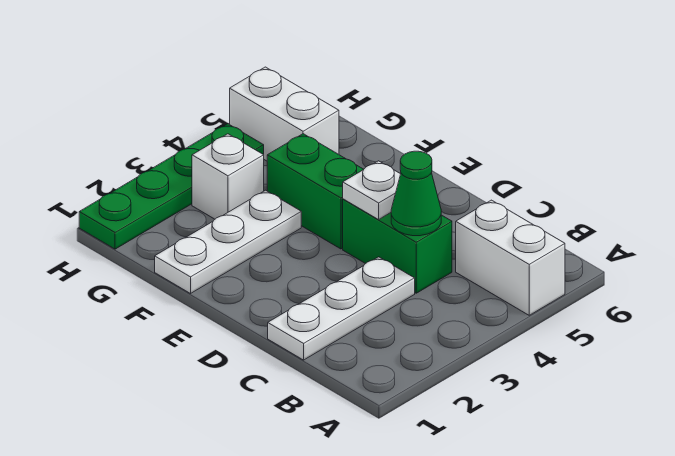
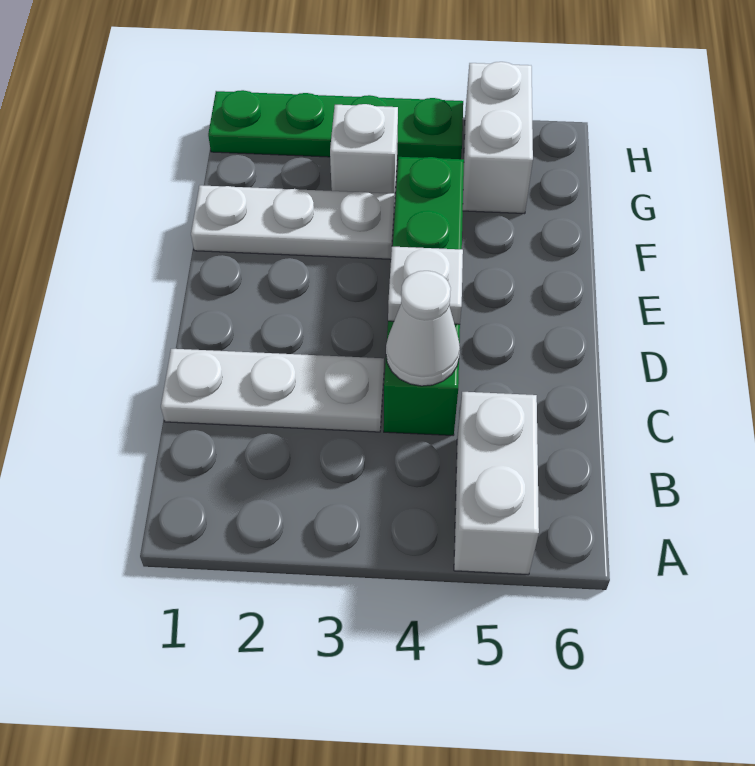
green 1x1 cone [391,151,441,236] -> white 1x1 cone [386,271,460,386]

